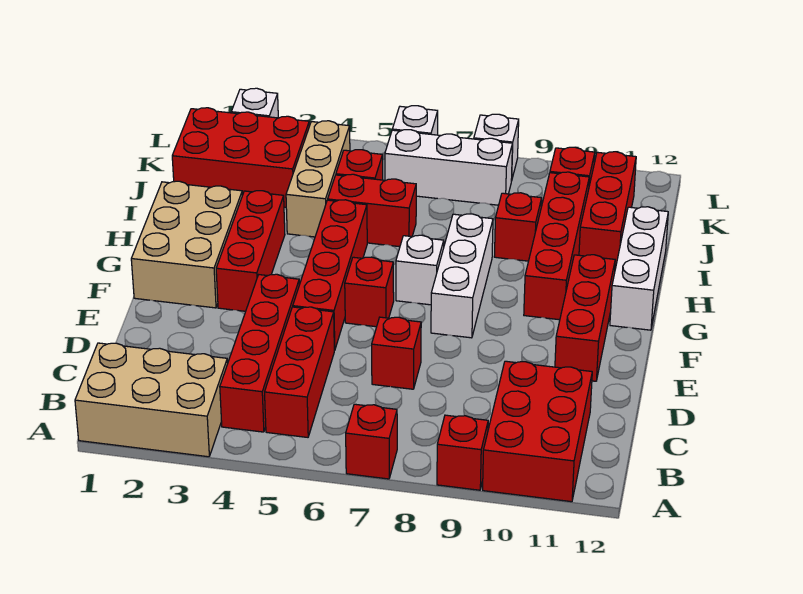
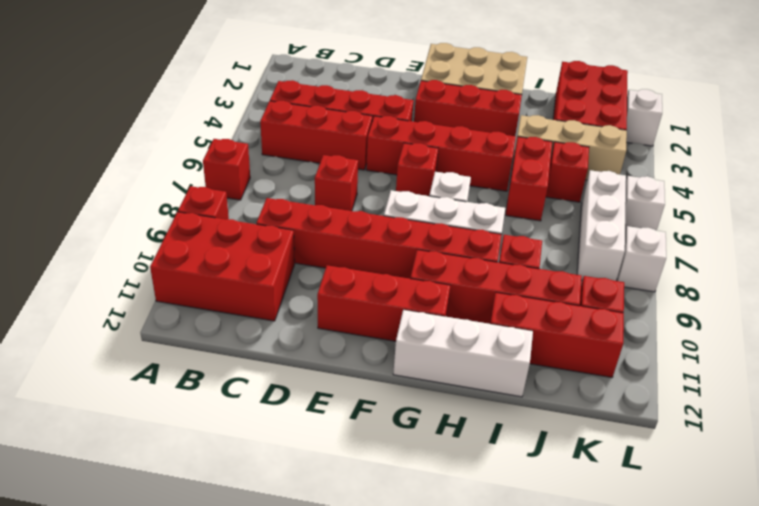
tan 2x3 brick [75,343,228,457] -> none
none -> red 1x6 brick [256,198,502,279]

